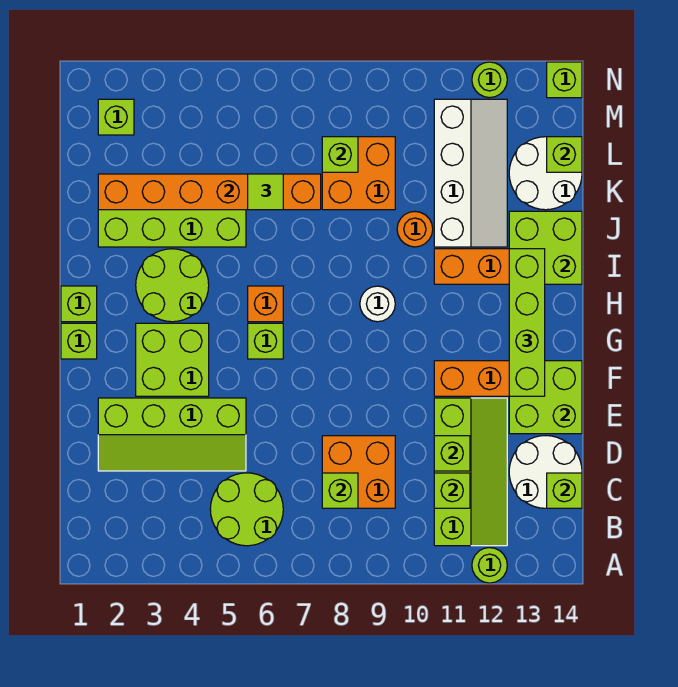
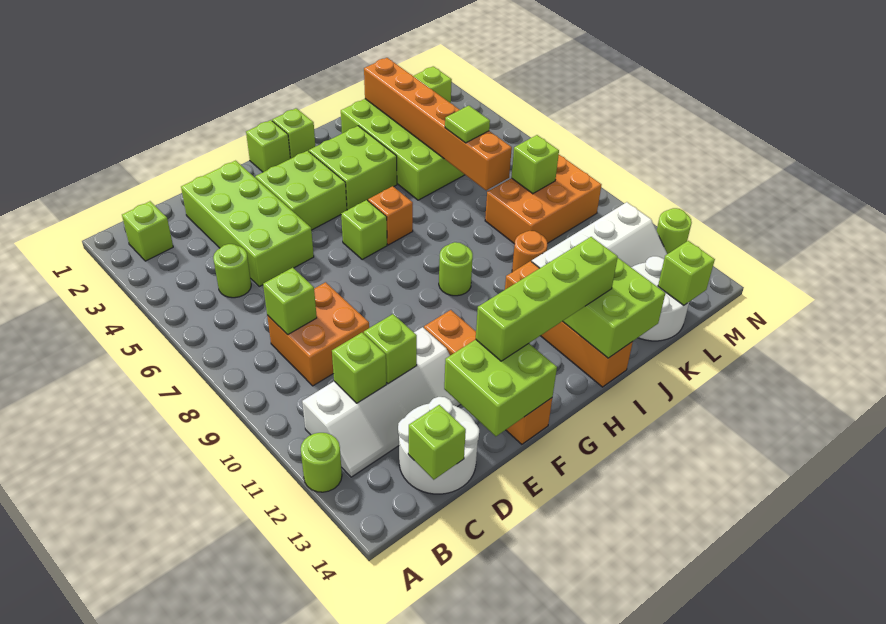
lime 2x2 round brick [210,473,283,546] -> lime 1x1 round brick [213,244,251,298]
lime 2x4 slope [434,398,507,546] -> white 2x4 slope [302,327,461,477]
lime 2x4 slope [98,398,246,471] -> lime 2x4 brick [181,161,314,287]
lime 2x2 round brick [136,249,209,322] -> lime 2x2 brick [309,126,397,210]
white 1x1 round brick [360,286,395,322] -> lime 1x1 round brick [439,242,473,296]
orange 2x2 brick [322,137,395,210] -> orange 2x3 brick [485,155,601,244]
lime 1x1 brick [547,62,582,98] -> lime 1x1 brick moved to [122,201,173,261]

